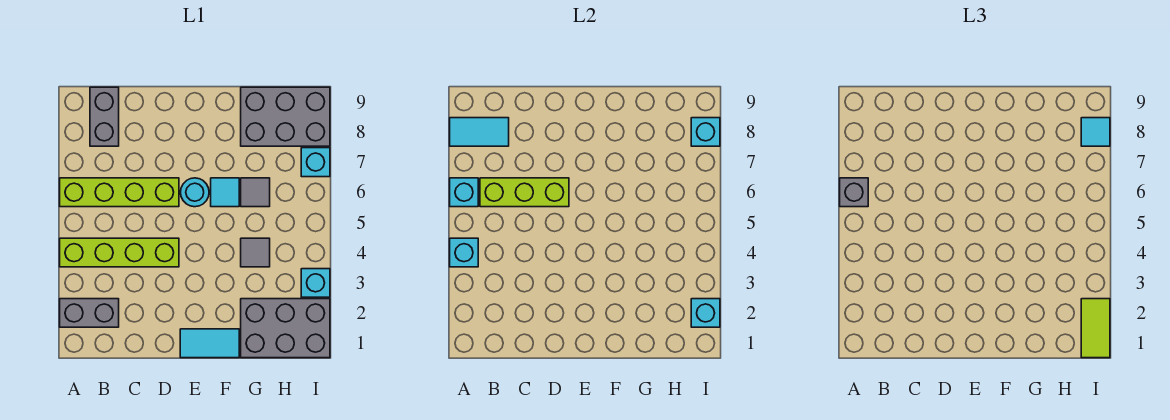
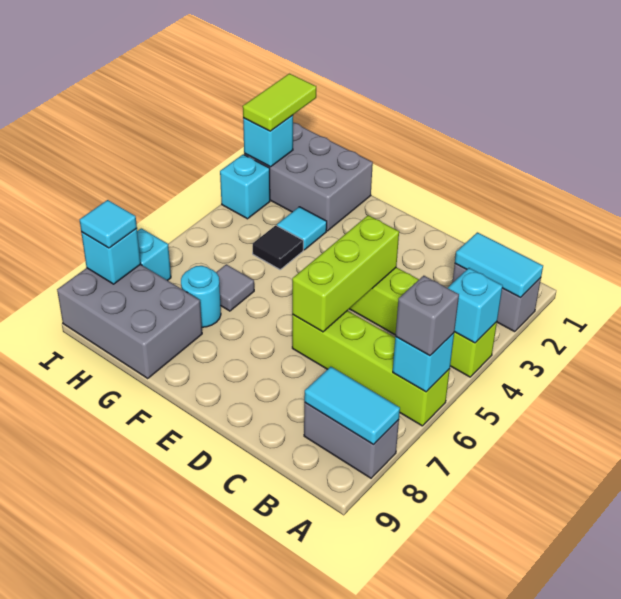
lime 1x3 brick [480,178,569,207] -> lime 1x3 brick turned to [292,215,399,332]
grey 1x2 brick [90,87,119,146] -> grey 1x2 brick turned to [304,403,399,478]
cyan 1x2 tile [180,329,239,358] -> cyan 1x2 tile moved to [455,232,543,298]
cyan 1x1 round brick [180,178,209,207] -> cyan 1x1 round brick moved to [181,266,221,327]
cyan 1x1 tile [211,178,239,207] -> cyan 1x1 tile moved to [277,207,327,250]
grey 1x1 tile [241,238,270,267] -> black 1x1 tile [253,225,303,269]

